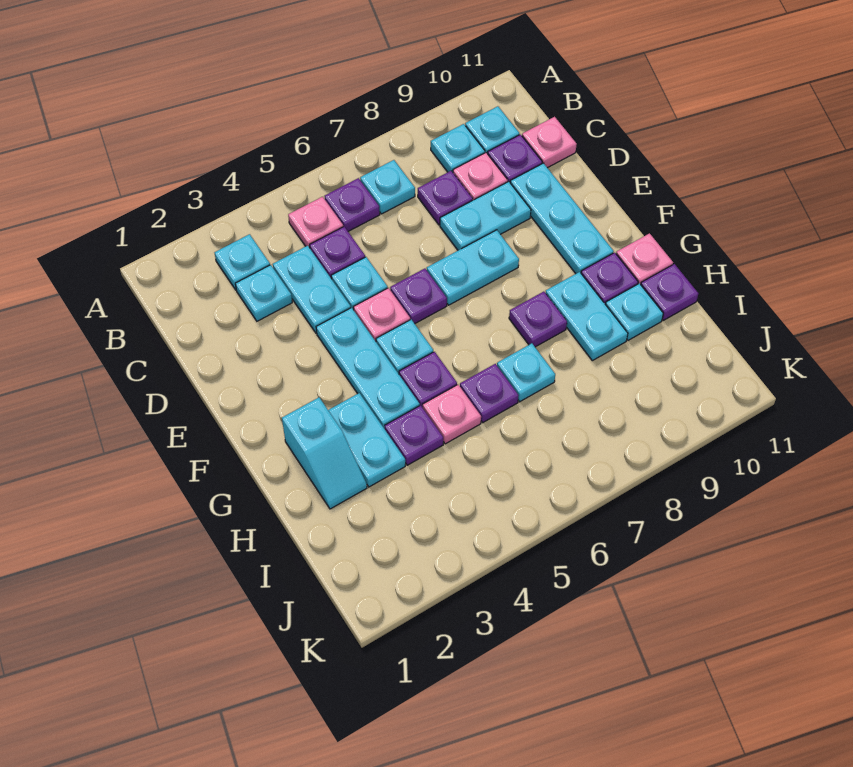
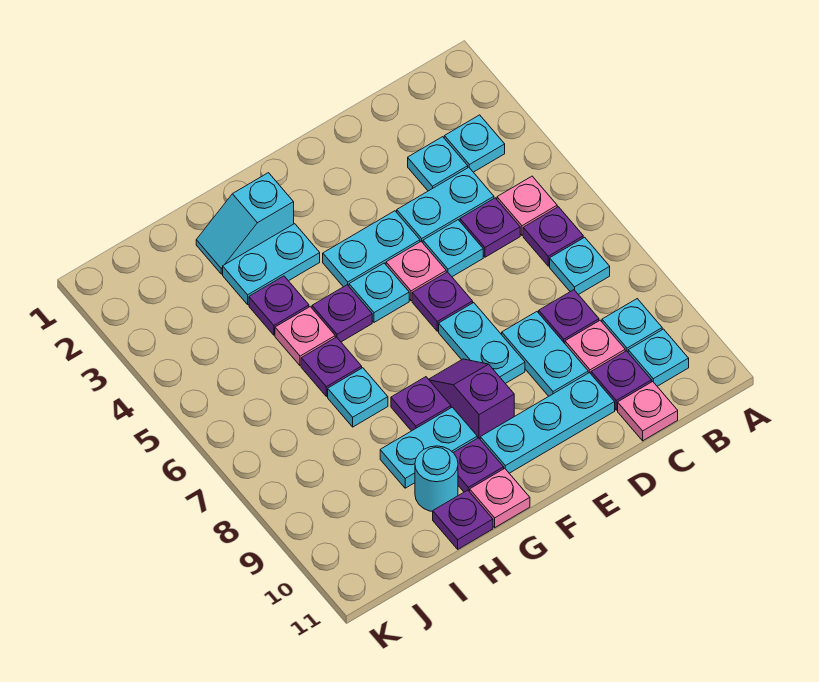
cyan 1x3 plate [316,308,420,429] -> cyan 1x2 plate [323,211,420,287]
none -> purple 1x2 slope [429,359,514,439]
cyan 1x1 plate [605,283,663,340] -> cyan 1x1 round brick [415,446,458,512]

